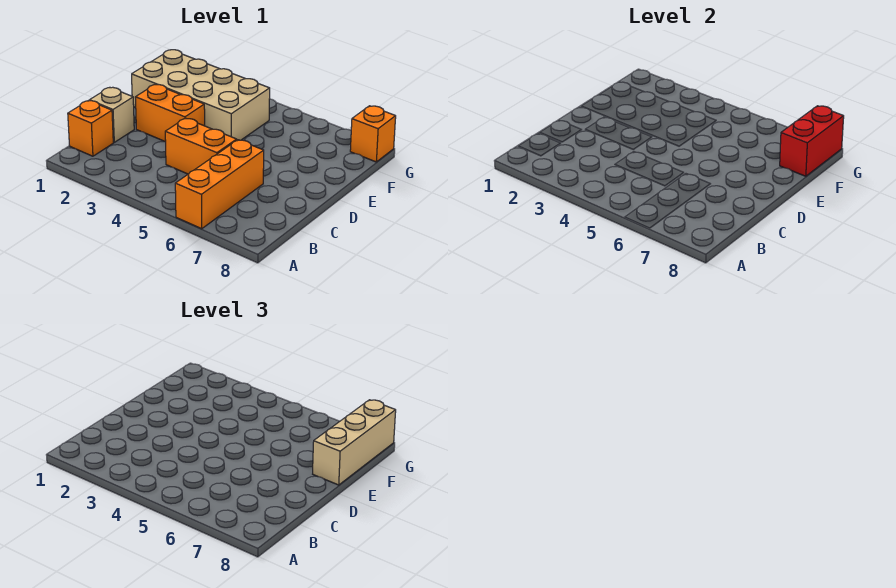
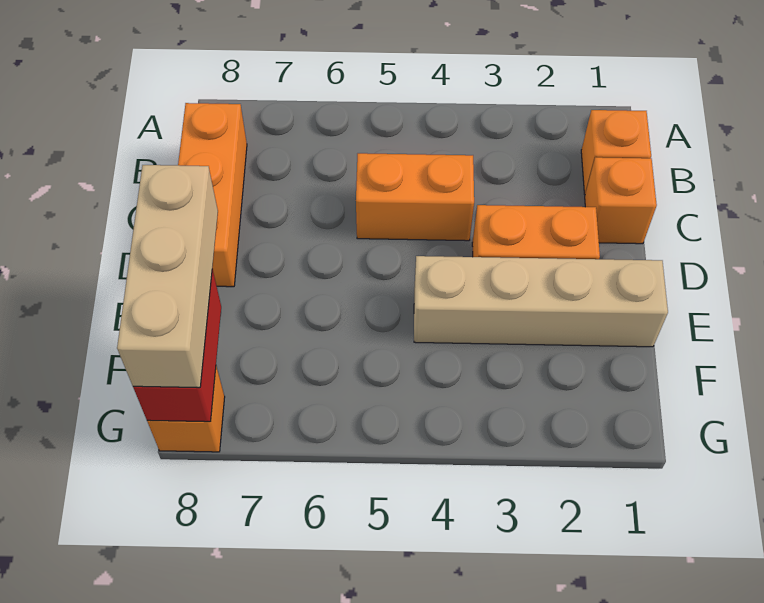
orange 1x3 brick [175,140,264,229] -> orange 1x3 brick moved to [178,103,247,287]
tan 1x1 brick [90,87,134,142] -> orange 1x1 brick [585,157,657,244]
tan 2x4 brick [132,50,270,140] -> tan 1x4 brick [414,256,668,347]

